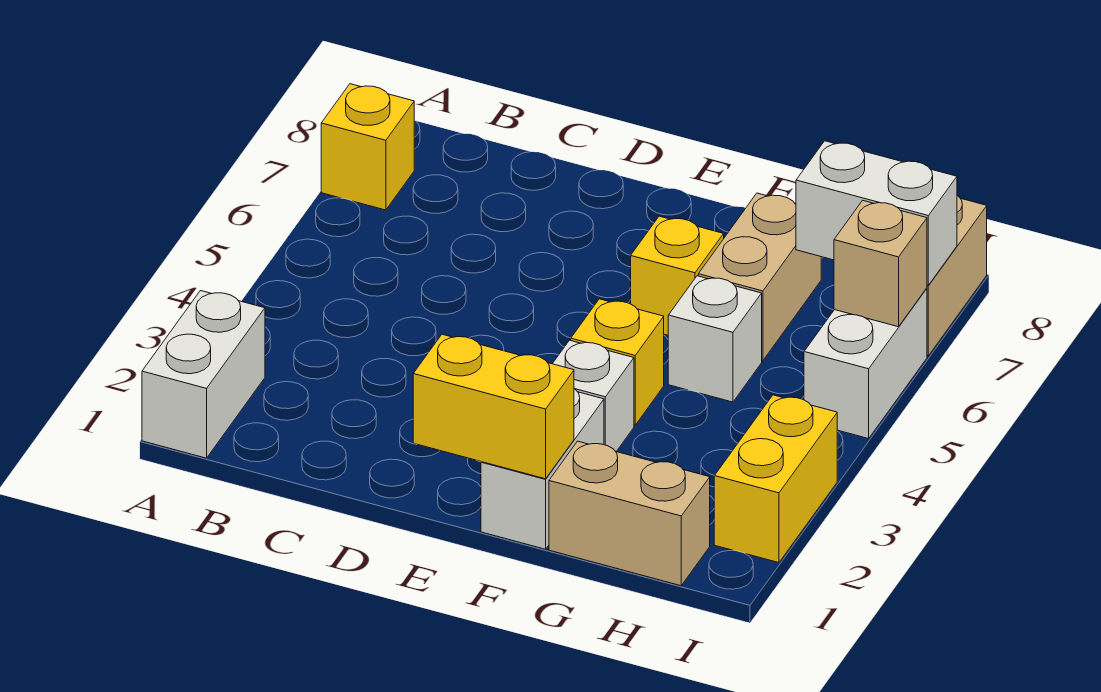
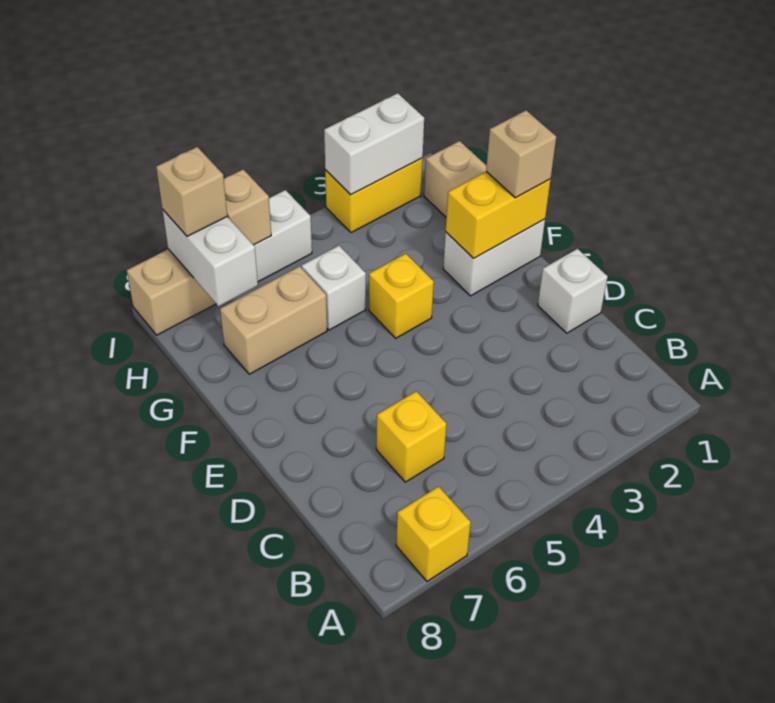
white 1x2 brick [142,291,265,458] -> white 1x2 brick moved to [324,93,424,195]
yellow 1x2 brick [413,334,574,479] -> yellow 1x2 brick turned to [446,172,551,258]
none -> tan 1x1 brick [486,111,556,198]
white 1x1 brick [553,340,634,451] -> white 1x1 brick moved to [538,249,608,333]
yellow 1x1 brick [631,216,724,335] -> yellow 1x1 brick moved to [376,391,446,482]
none -> tan 1x1 brick [156,147,227,236]

